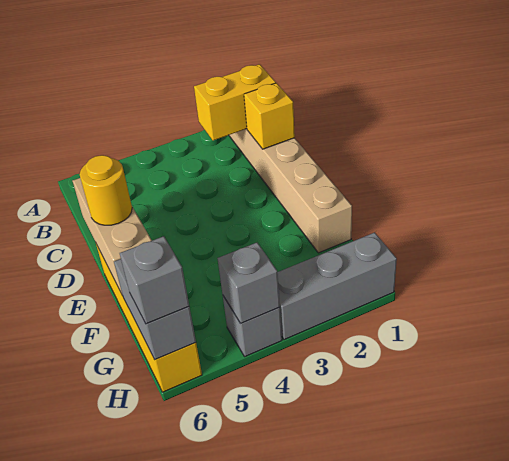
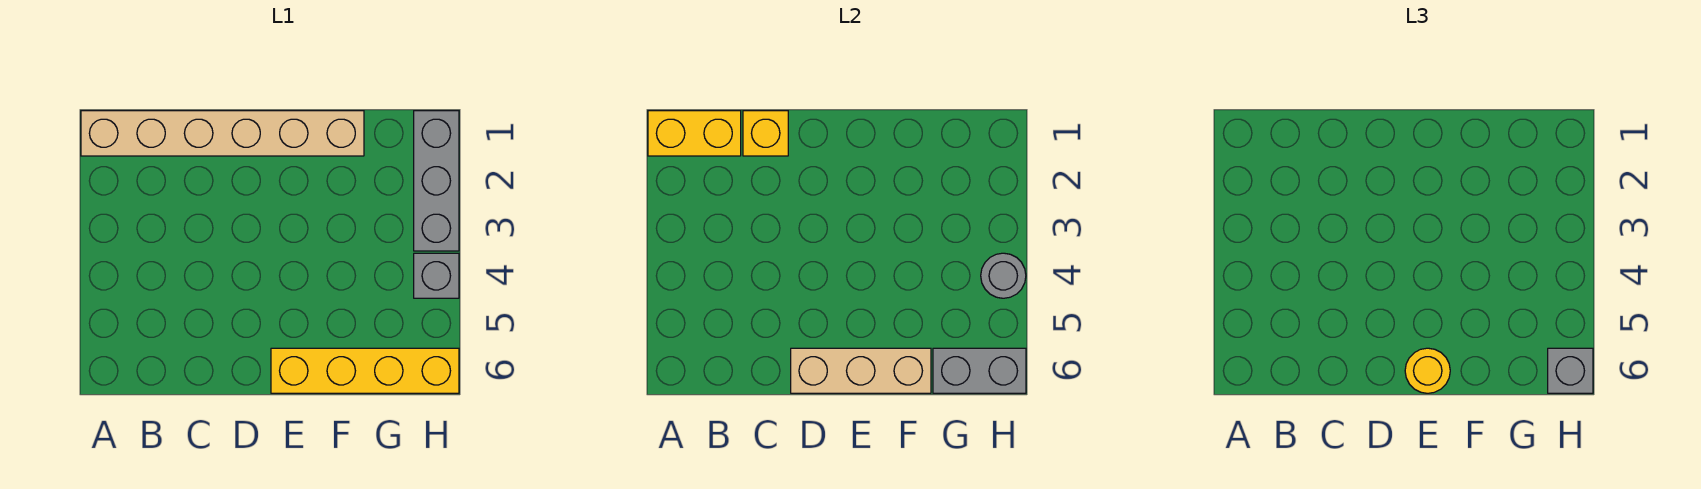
yellow 1x2 brick [194,64,276,140] -> yellow 1x2 brick turned to [648,111,741,156]
grey 1x1 brick [217,243,280,323] -> grey 1x1 round brick [981,253,1026,298]

